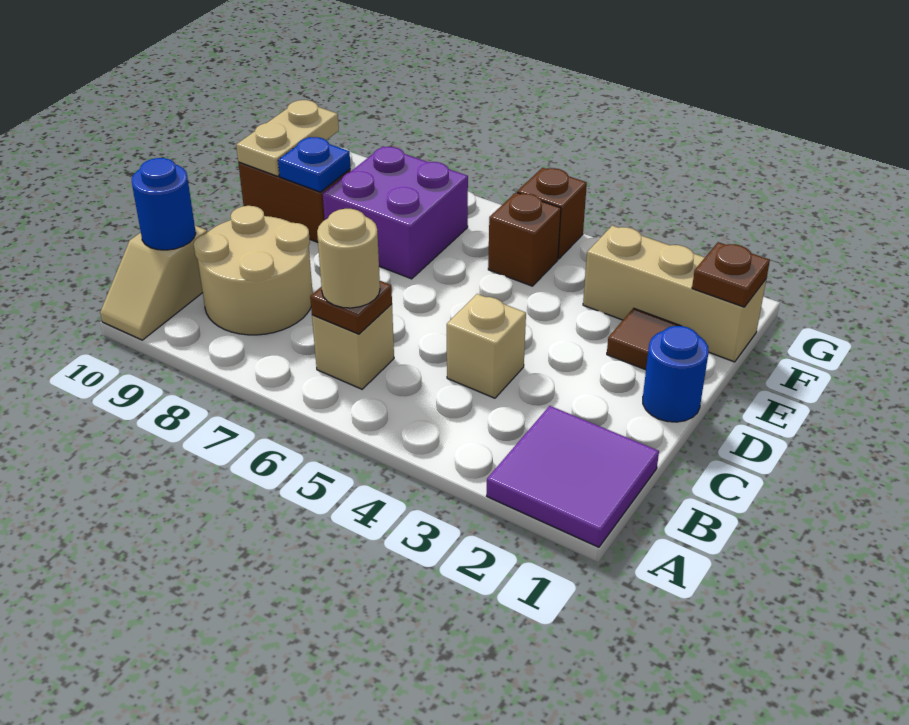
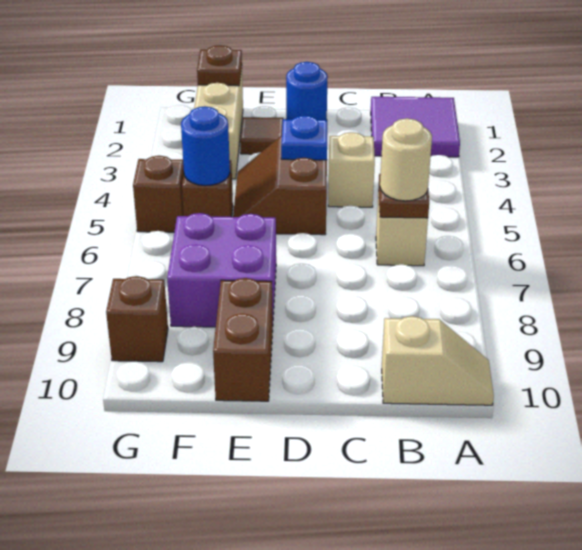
tan 2x2 round brick [194,206,313,335] -> none
blue 1x1 round brick [132,158,196,250] -> blue 1x1 round brick moved to [181,106,230,186]
none -> brown 2x2 slope [233,136,327,235]
blue 1x1 plate [278,137,351,192] -> blue 1x1 plate moved to [281,116,327,160]
tan 1x2 plate [236,100,339,176] -> none
none -> brown 1x1 brick [106,276,168,362]

